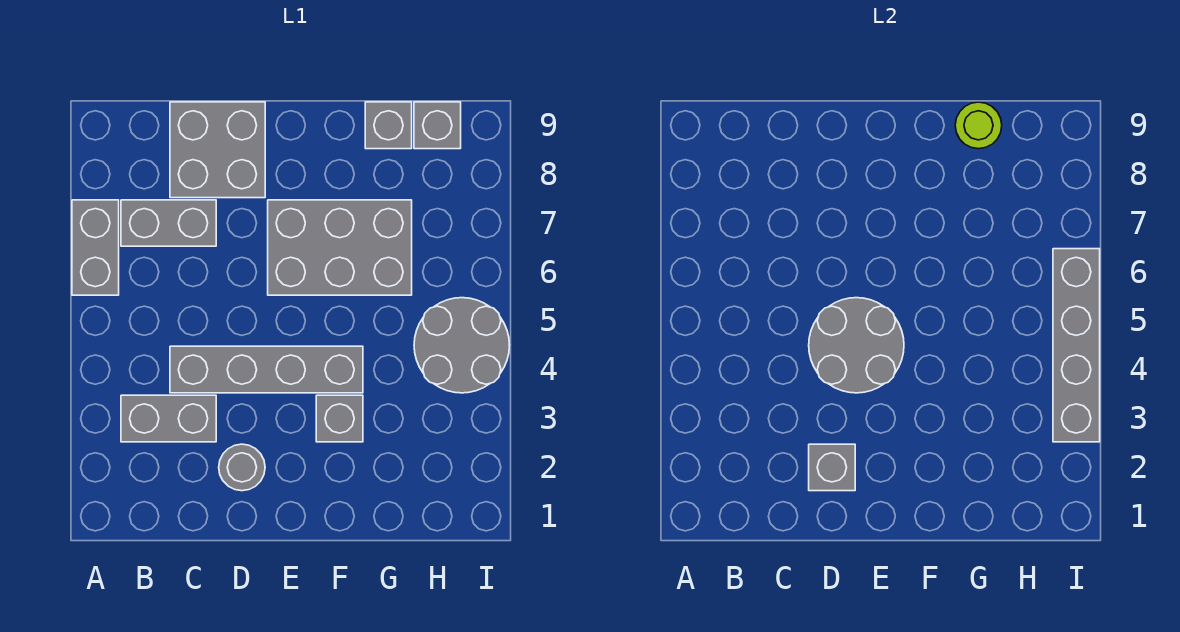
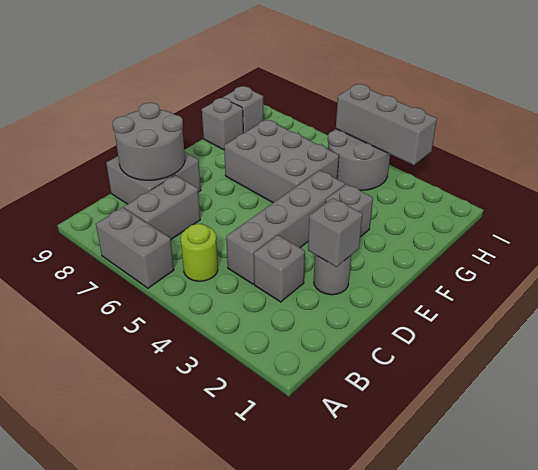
grey 1x2 brick [121,395,216,442] -> grey 1x1 brick [254,235,305,302]
grey 2x2 round brick [809,298,904,393] -> grey 2x2 round brick moved to [113,103,185,180]
grey 2x3 brick [268,200,412,295] -> grey 2x3 brick turned to [224,120,339,203]
lime 1x1 round brick [955,102,1002,149] -> lime 1x1 round brick moved to [181,224,218,281]
grey 1x4 brick [1053,249,1100,442] -> grey 1x3 brick [336,84,437,165]

